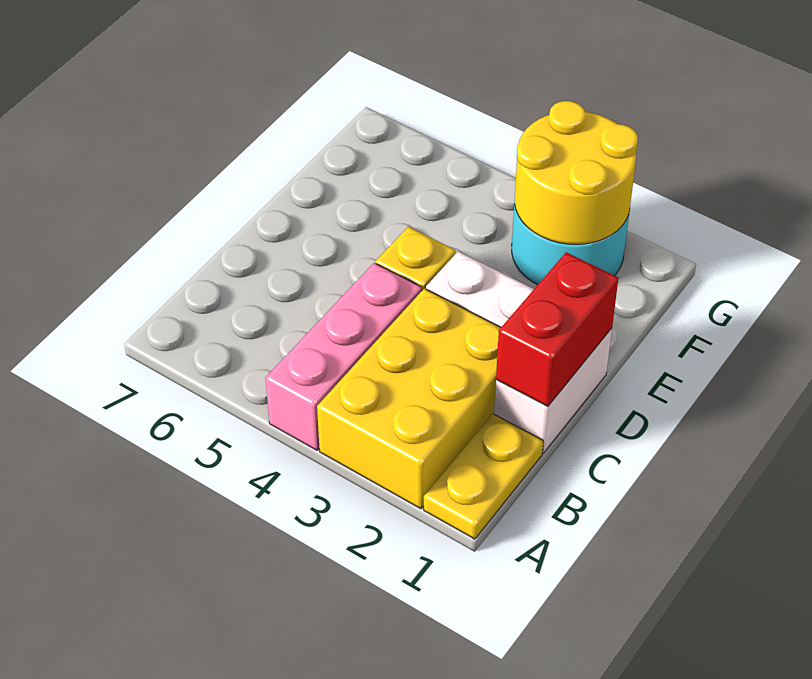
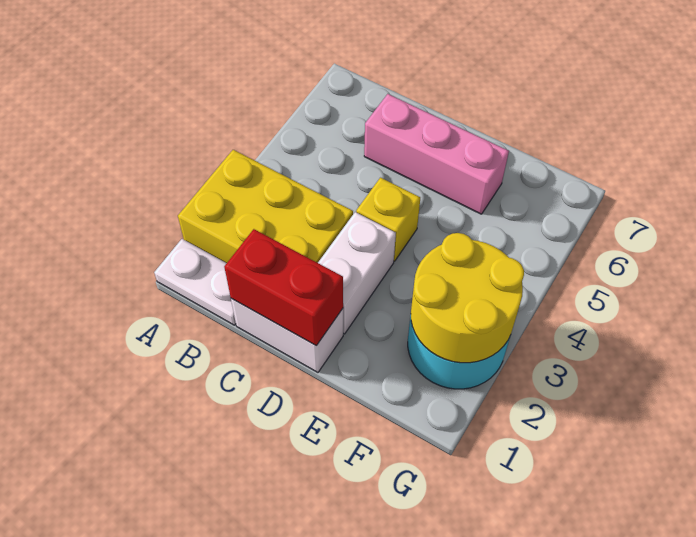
yellow 1x2 plate [424,414,543,539] -> white 1x2 plate [154,239,236,325]
pink 1x3 brick [265,263,422,450] -> pink 1x3 brick moved to [364,94,509,214]

